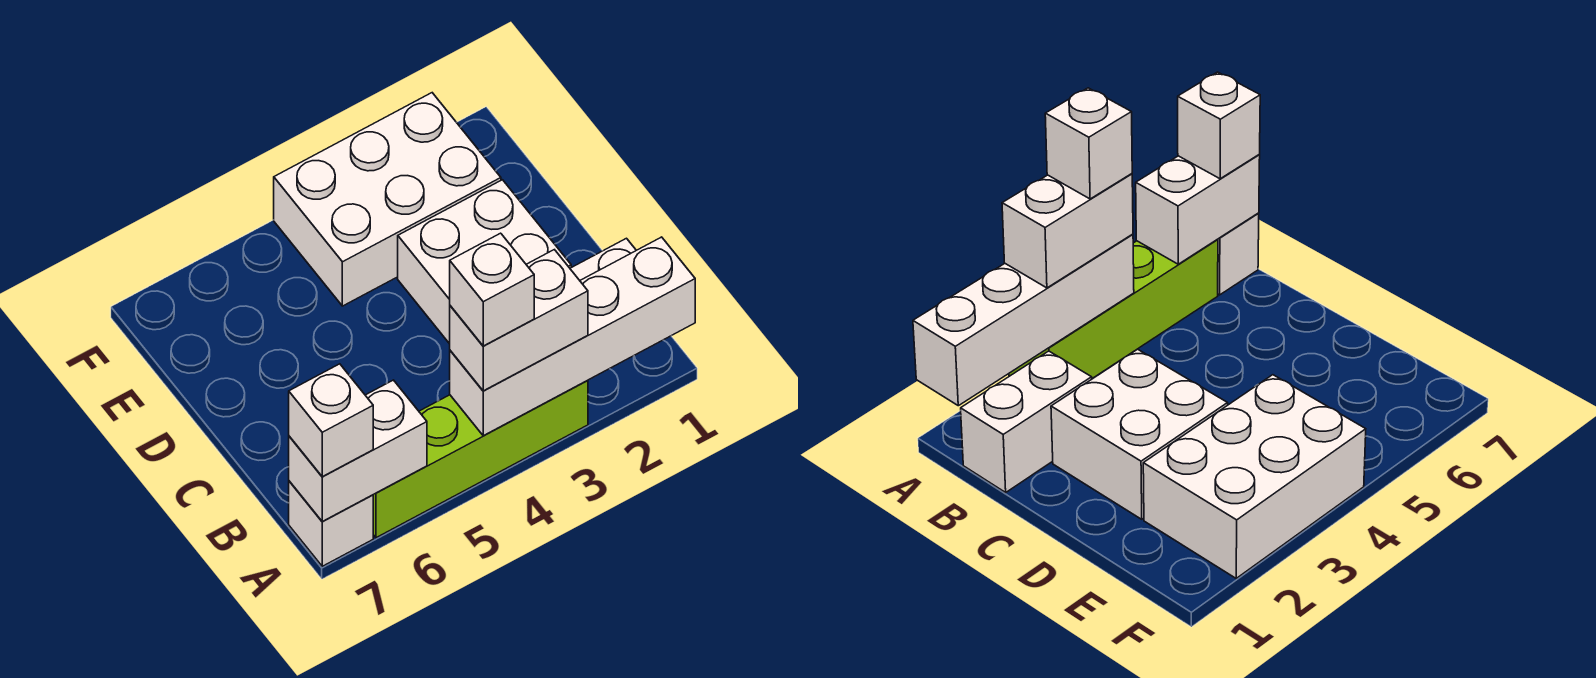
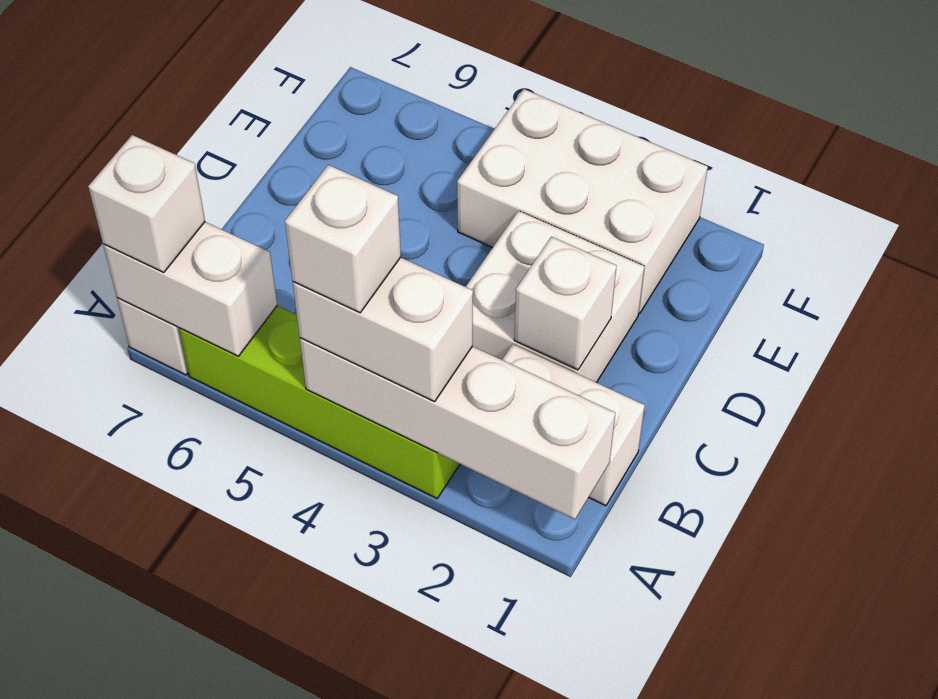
none -> white 1x1 brick [514,237,617,370]

